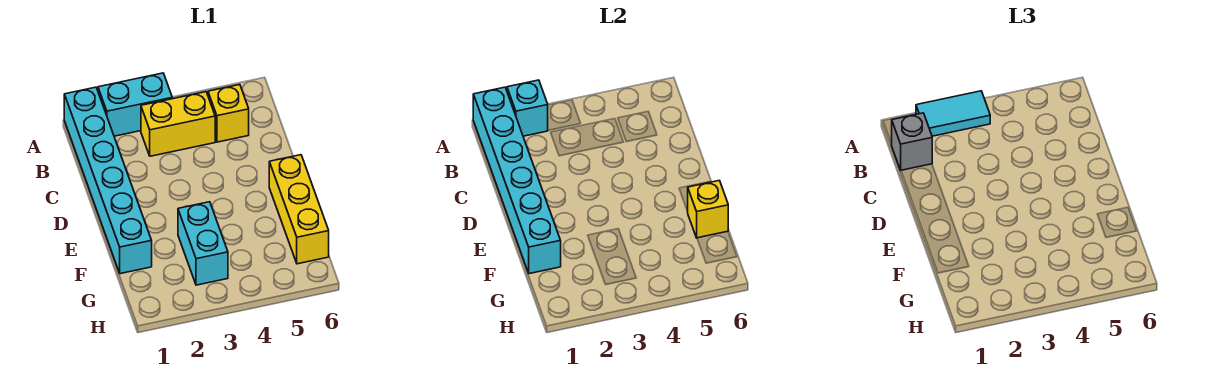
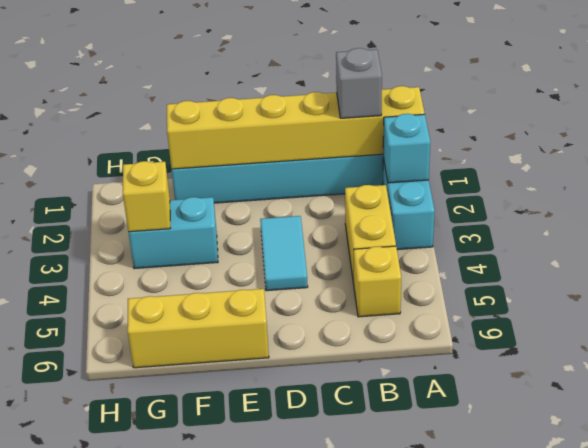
cyan 1x6 brick [473,87,561,274] -> yellow 1x6 brick [167,86,425,169]
cyan 1x2 tile [916,91,990,136] -> cyan 1x2 tile moved to [260,216,308,291]
yellow 1x1 brick [688,181,728,238] -> yellow 1x1 brick moved to [123,161,170,232]

